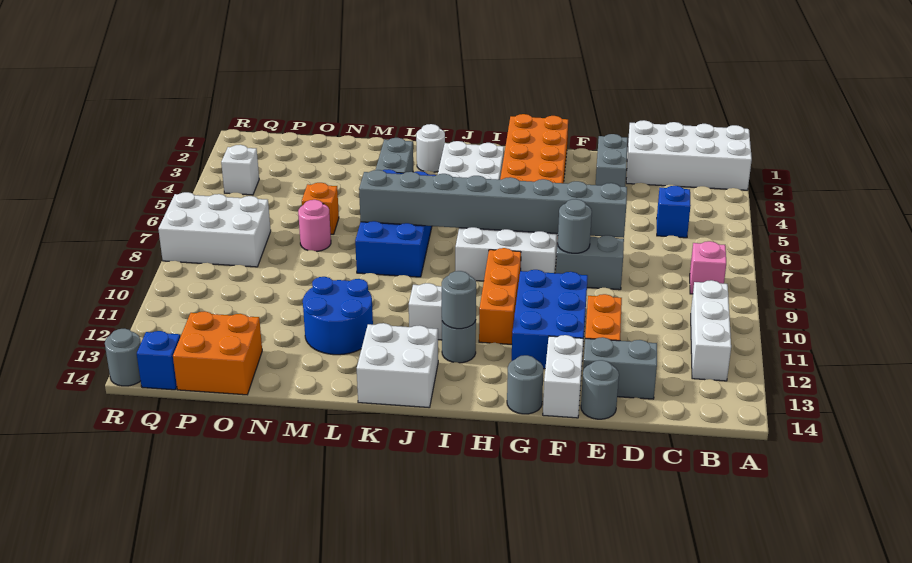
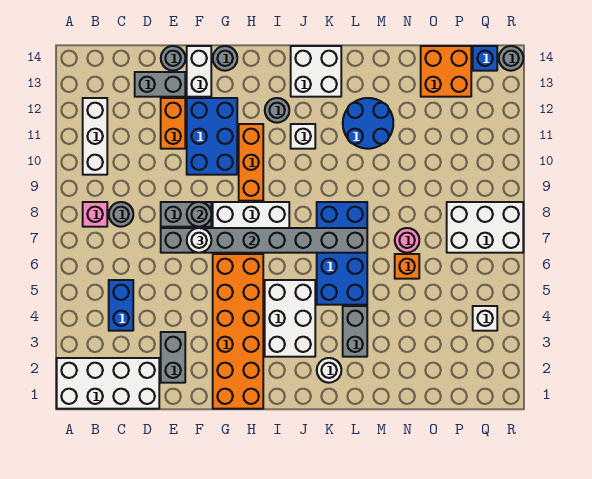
blue 1x1 brick [657,186,691,238] -> blue 1x2 brick [109,280,133,331]
none -> white 1x1 round brick [187,228,211,253]
grey 1x1 round brick [442,271,476,329] -> grey 1x1 round brick moved to [109,202,133,227]

